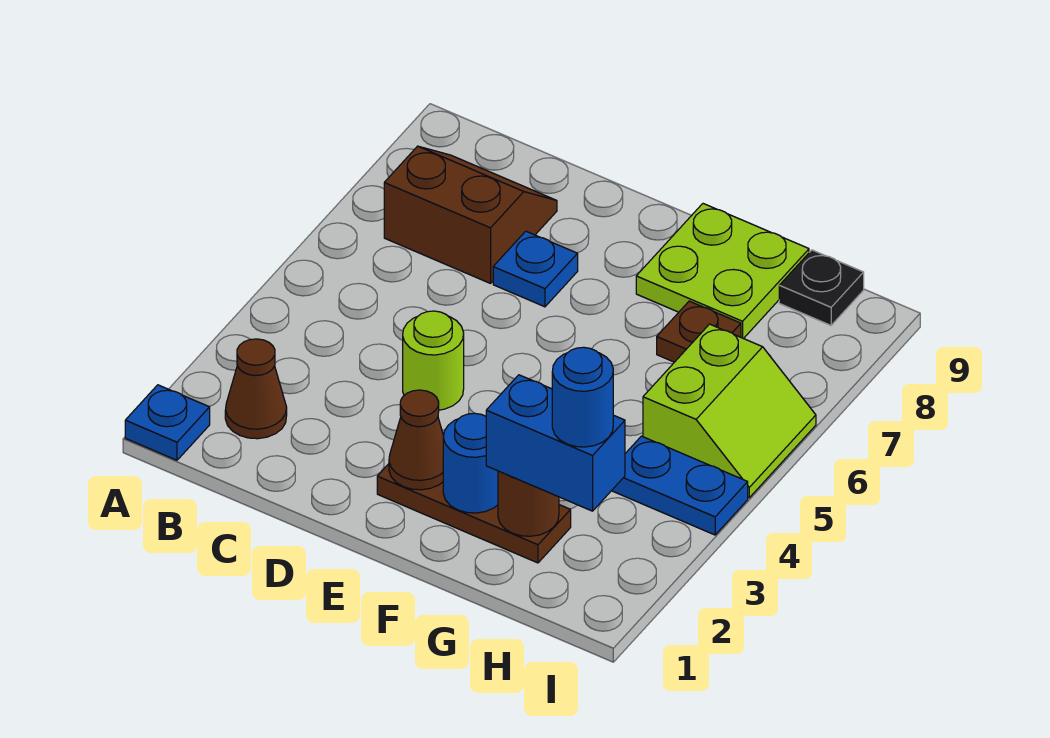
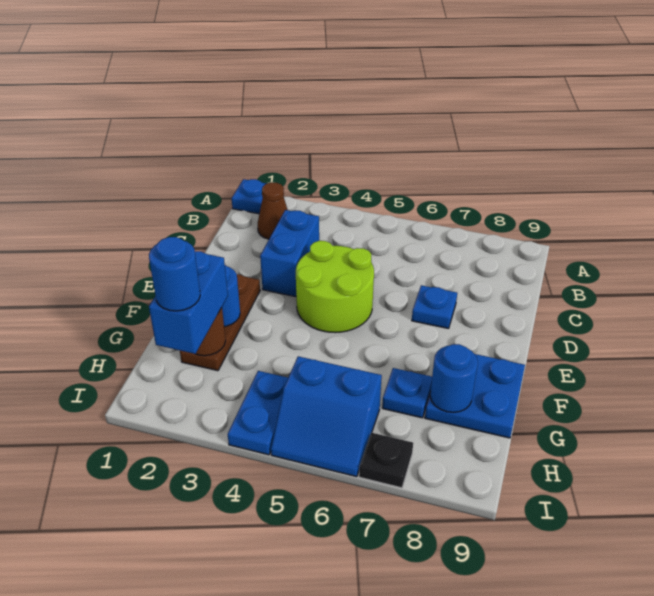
brown 2x2 slope [384,146,557,283] -> none
none -> blue 1x2 brick [260,210,319,297]
lime 1x1 round brick [403,311,464,410] -> lime 2x2 round brick [296,241,374,333]
brown 1x1 cone [389,390,444,490] -> none
lime 2x2 plate [636,204,809,339] -> blue 2x2 plate [425,354,525,438]
brown 1x1 plate [657,301,741,362] -> blue 1x1 plate [382,368,432,418]
none -> blue 1x1 round brick [430,344,478,412]
lime 2x2 slope [643,324,816,498] -> blue 2x2 slope [271,356,382,477]
black 1x1 plate [779,250,864,325] -> black 1x1 plate moved to [359,433,413,488]

